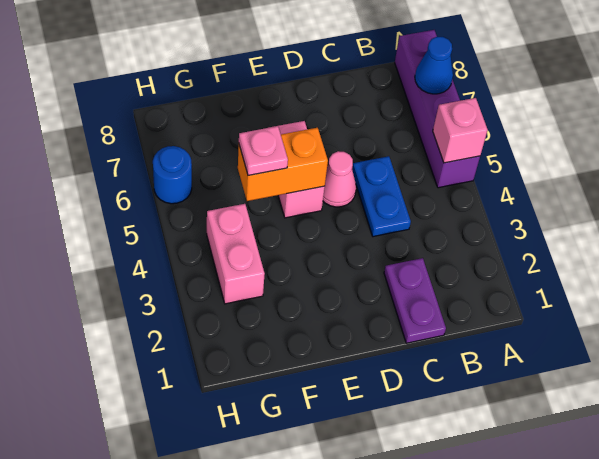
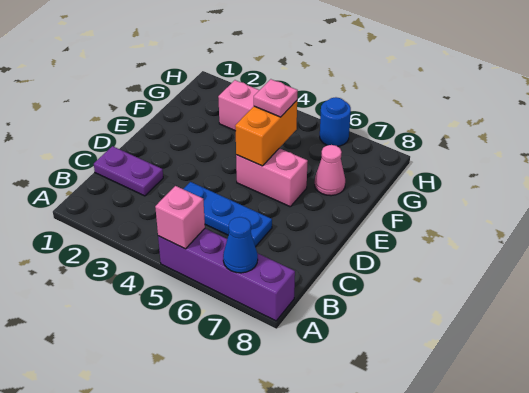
blue 1x2 plate [352,156,411,237] -> blue 1x3 plate [184,182,272,247]
pink 1x1 cone [323,151,356,207] -> pink 1x1 cone moved to [315,145,345,196]

